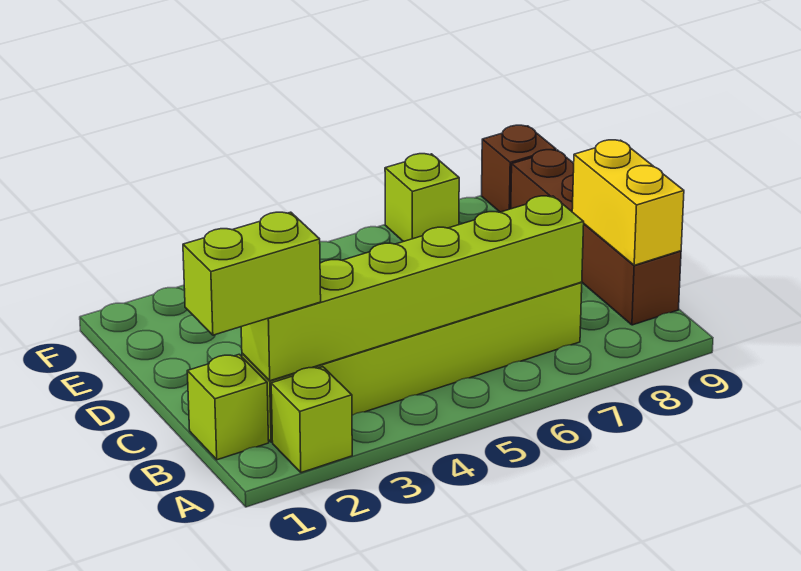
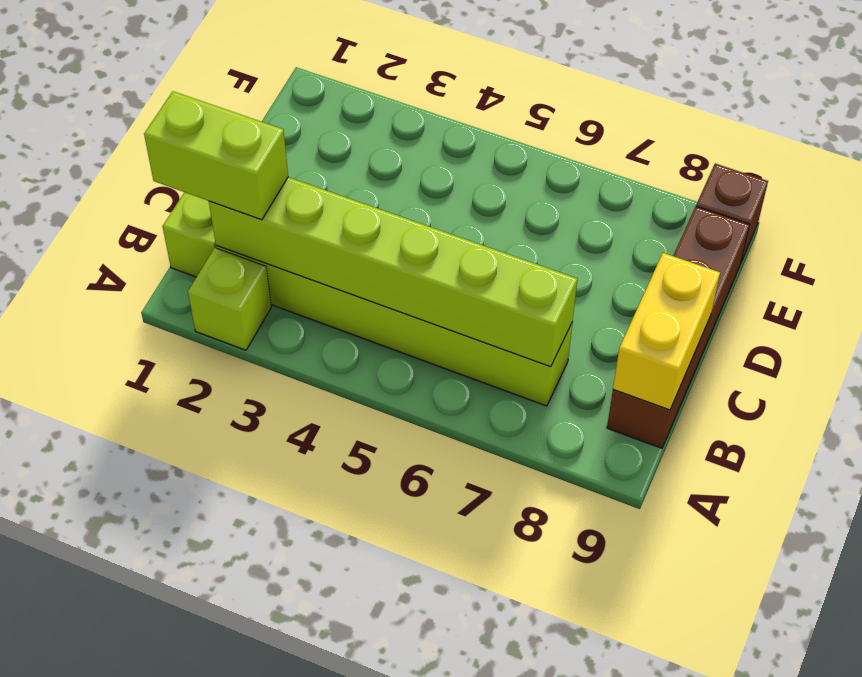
lime 1x1 brick [385,154,459,242] -> none

